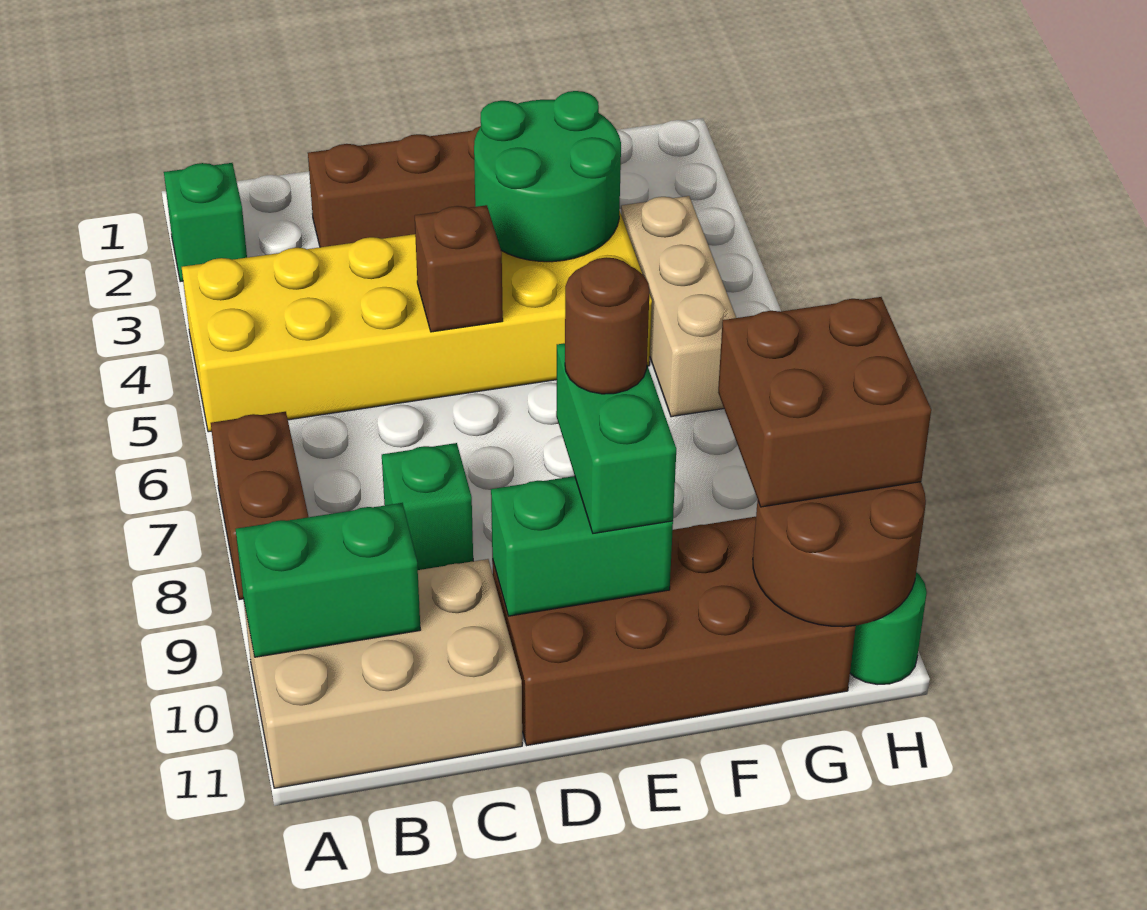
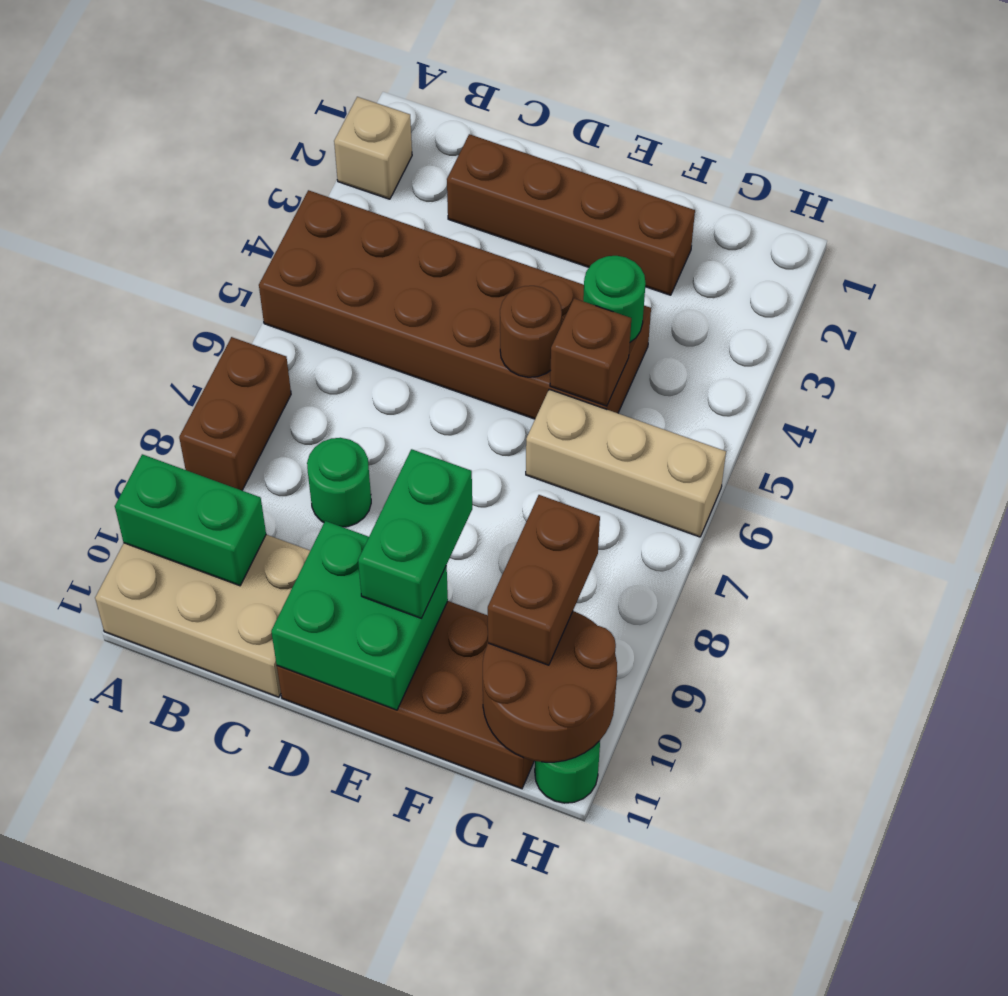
green 1x1 brick [164,163,247,282] -> tan 1x1 brick [334,97,412,199]
yellow 2x6 brick [182,210,652,432] -> brown 2x6 brick [259,190,651,419]
green 1x1 brick [382,443,473,570] -> green 1x1 round brick [307,438,371,527]
brown 1x1 brick [415,205,503,332] -> brown 1x1 brick moved to [550,298,631,406]
green 1x2 brick [491,476,673,616] -> green 2x2 brick [271,521,448,710]
green 2x2 round brick [474,91,621,262] -> green 1x1 round brick [583,256,646,342]
brown 1x1 round brick [565,257,649,394] -> brown 1x1 round brick moved to [500,286,562,377]
tan 1x3 brick [621,196,736,417] -> tan 1x3 brick turned to [526,389,726,537]
brown 2x2 brick [718,297,931,507] -> brown 1x2 brick [488,495,600,665]

